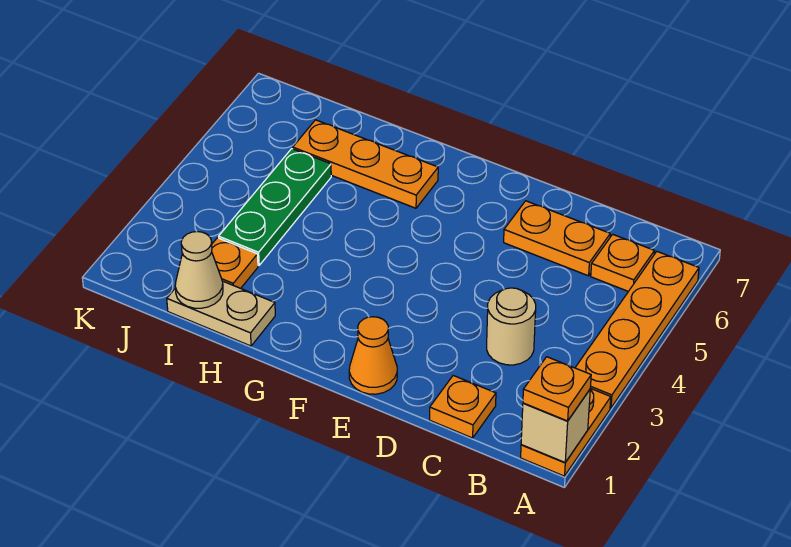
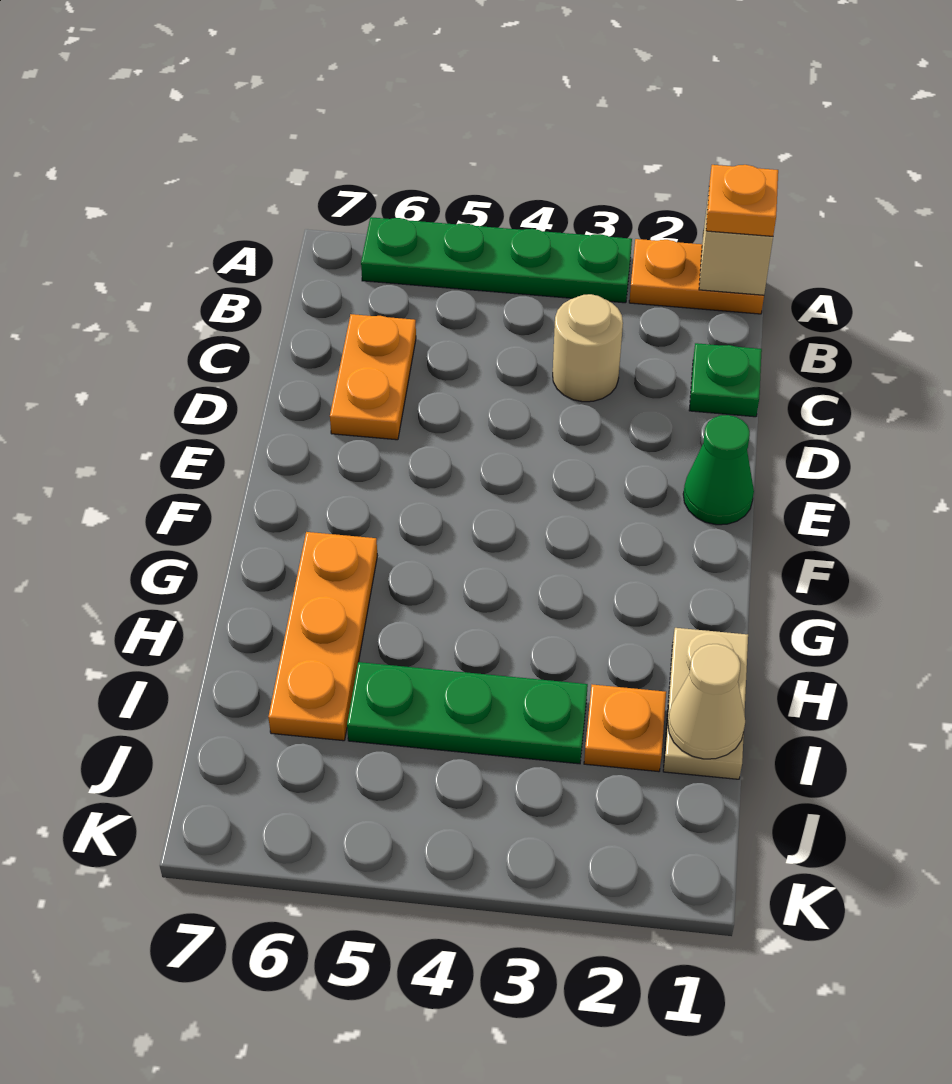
orange 1x4 plate [575,252,699,408] -> green 1x4 plate [361,217,632,303]
orange 1x1 plate [591,234,654,291] -> none
orange 1x1 plate [430,376,496,438] -> green 1x1 plate [689,343,762,417]
orange 1x1 cone [349,317,397,394] -> green 1x1 cone [683,415,754,525]

